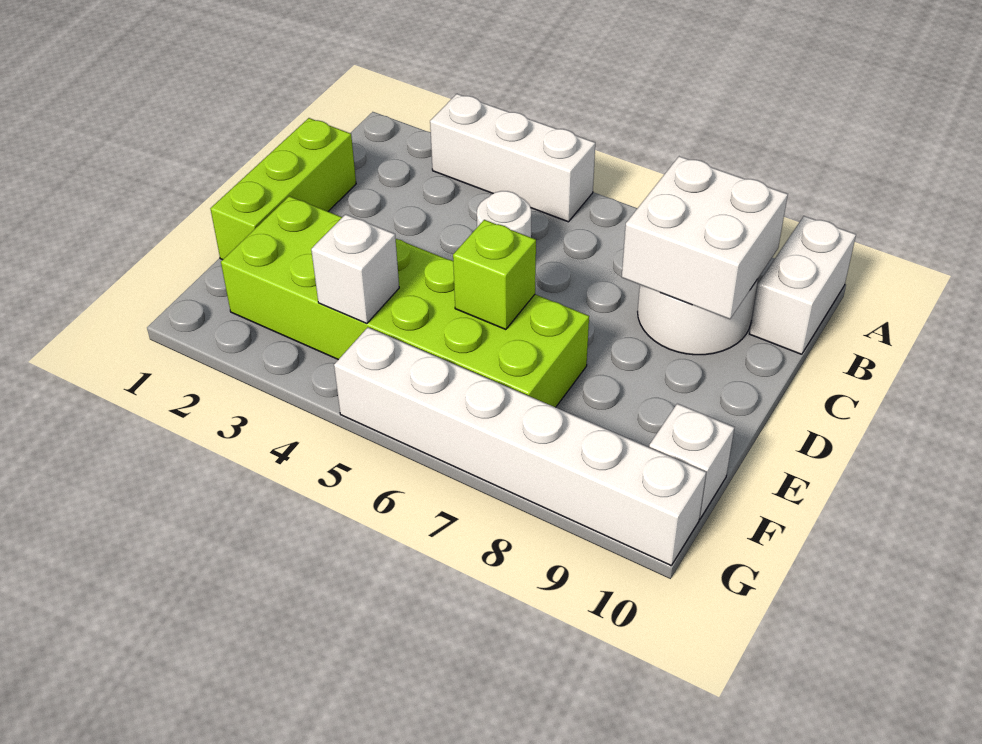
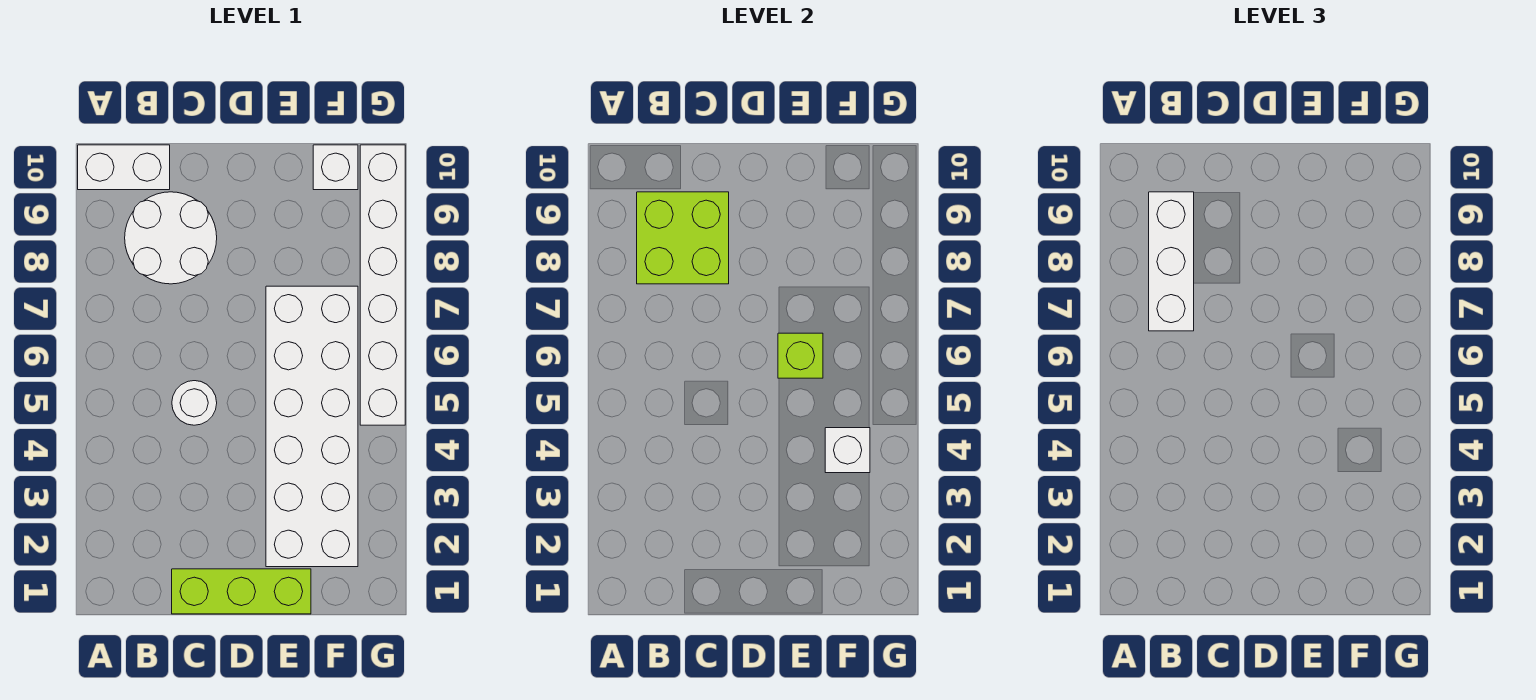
white 1x3 brick [430,94,595,222] -> white 1x3 brick moved to [1149,192,1194,331]
white 2x2 brick [622,156,788,319] -> lime 2x2 brick [637,192,729,284]
lime 2x6 brick [221,196,589,407] -> white 2x6 brick [266,286,358,567]

